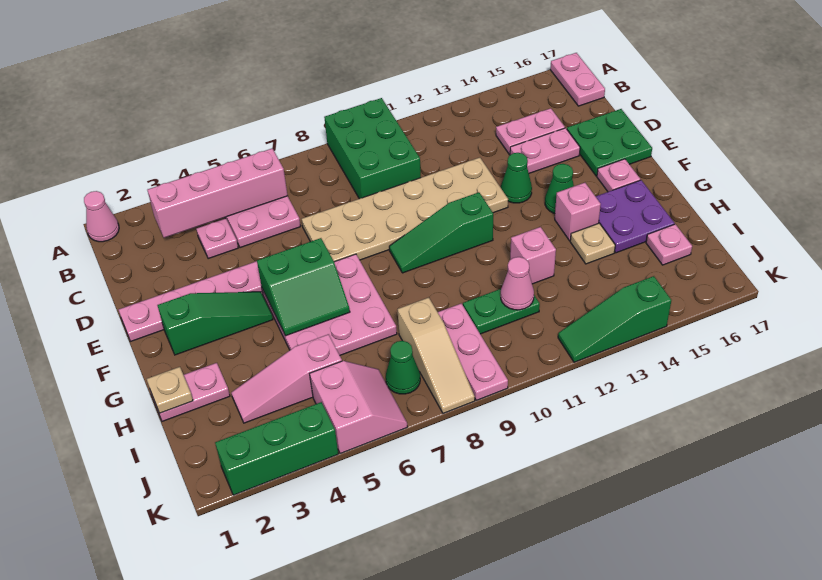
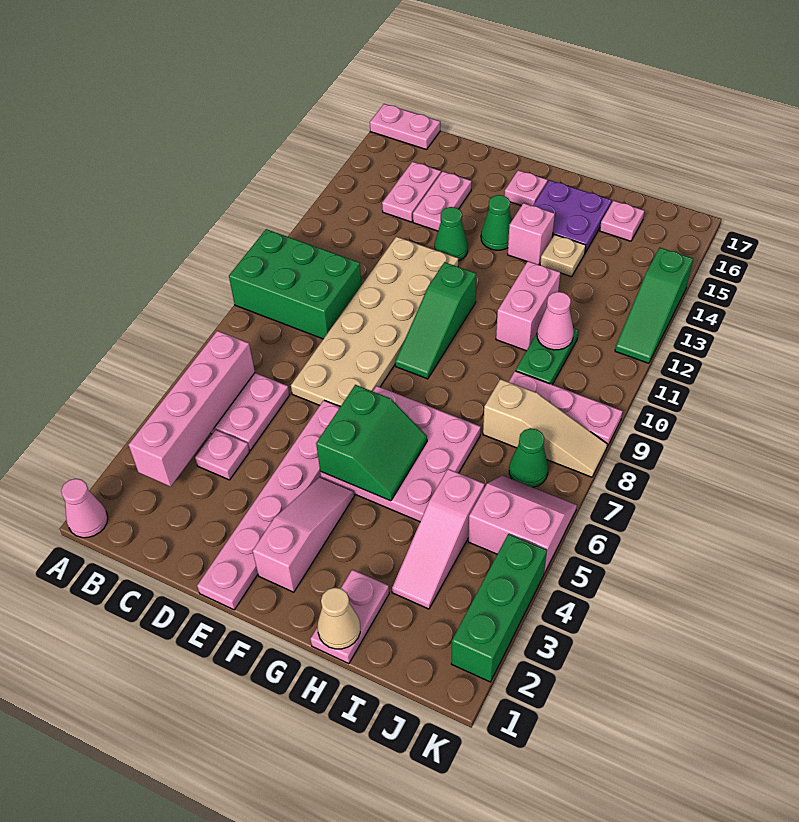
green 2x2 plate [567,109,652,176] -> none
green 1x3 slope [157,292,273,355] -> pink 1x3 slope [253,477,354,592]
tan 1x1 plate [147,367,193,413] -> tan 1x1 cone [317,588,360,649]
pink 1x1 brick [510,227,556,284] -> pink 1x2 brick [496,261,560,351]

